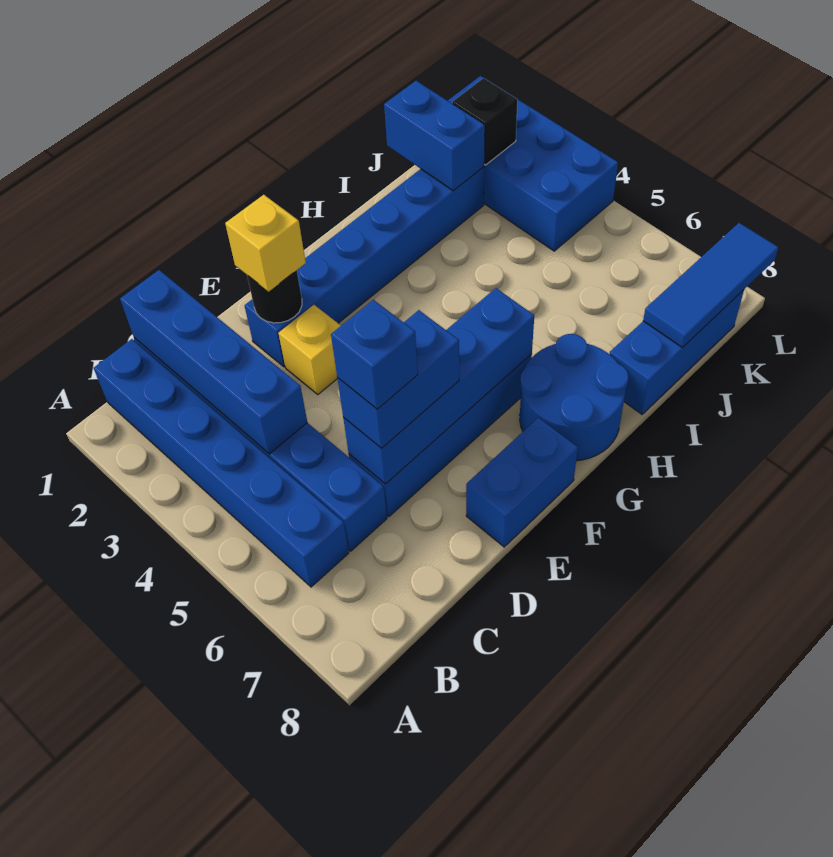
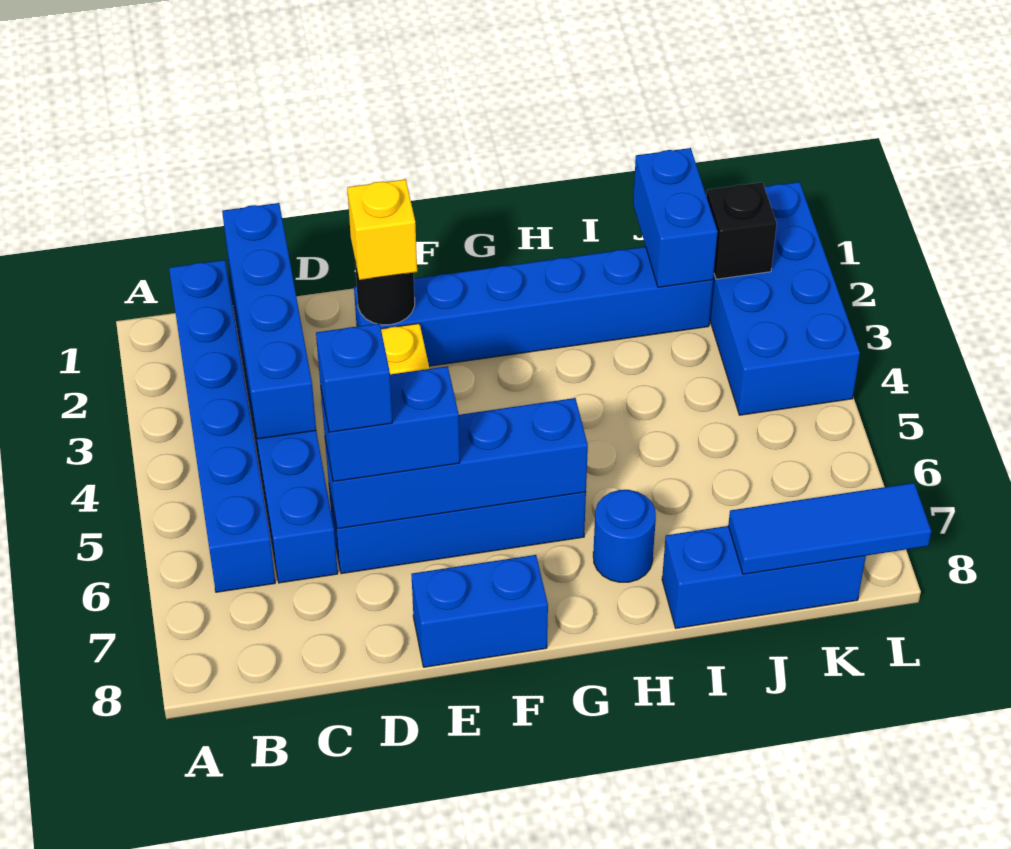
blue 2x2 round brick [520,334,629,461] -> blue 1x1 round brick [593,490,656,582]

